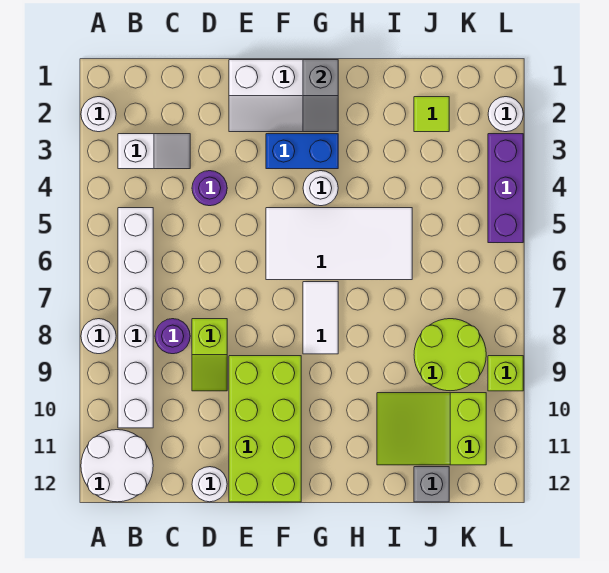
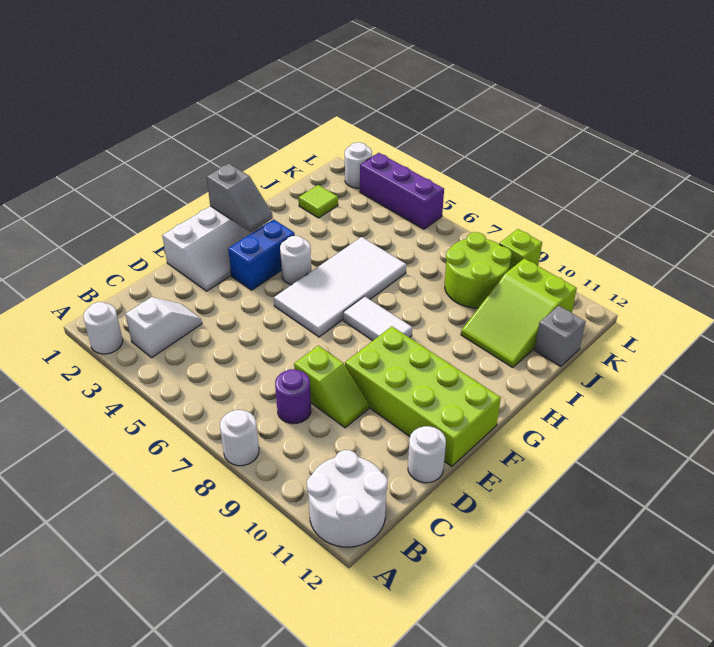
white 1x6 brick [118,208,153,428] -> none
purple 1x1 round brick [192,171,227,206] -> none

